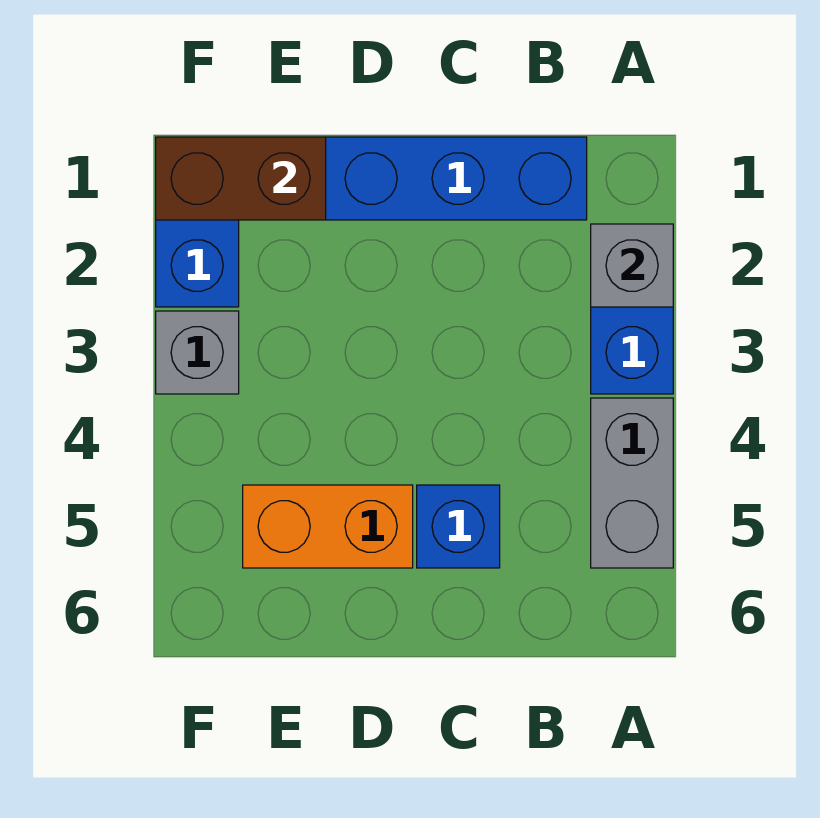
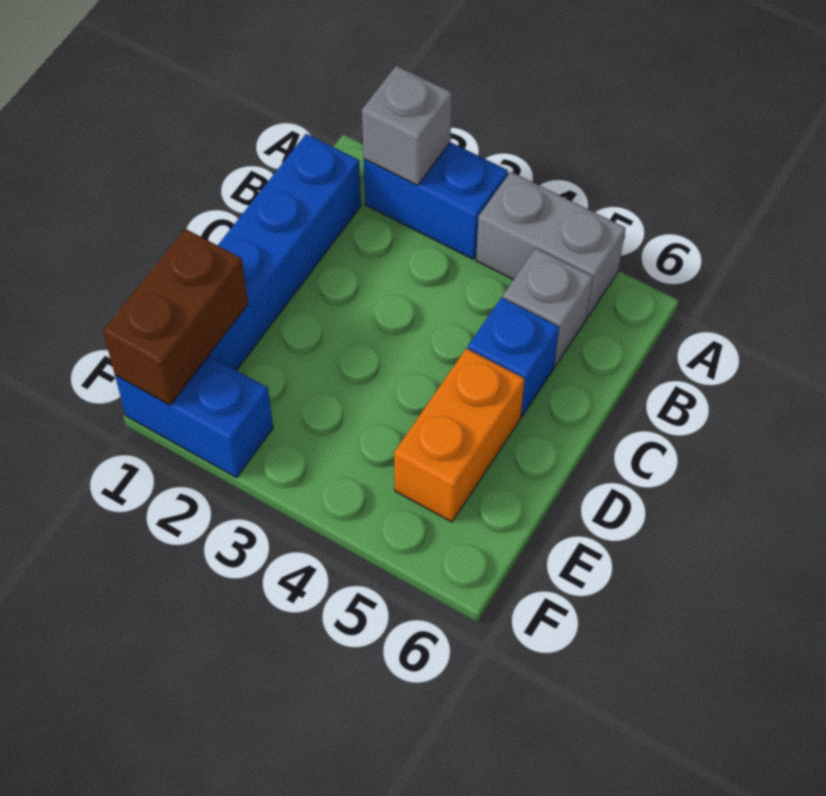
grey 1x1 brick [156,311,239,394] -> grey 1x1 brick moved to [503,248,593,366]

